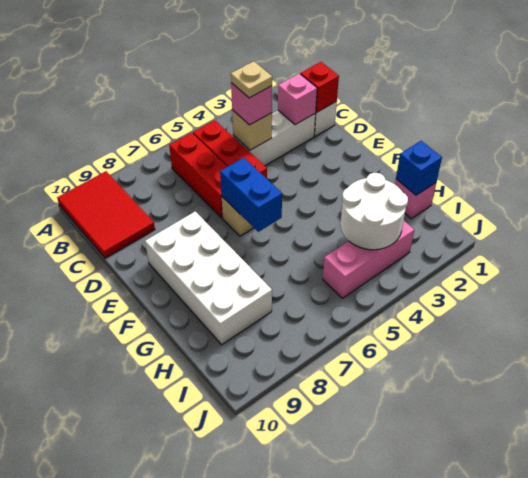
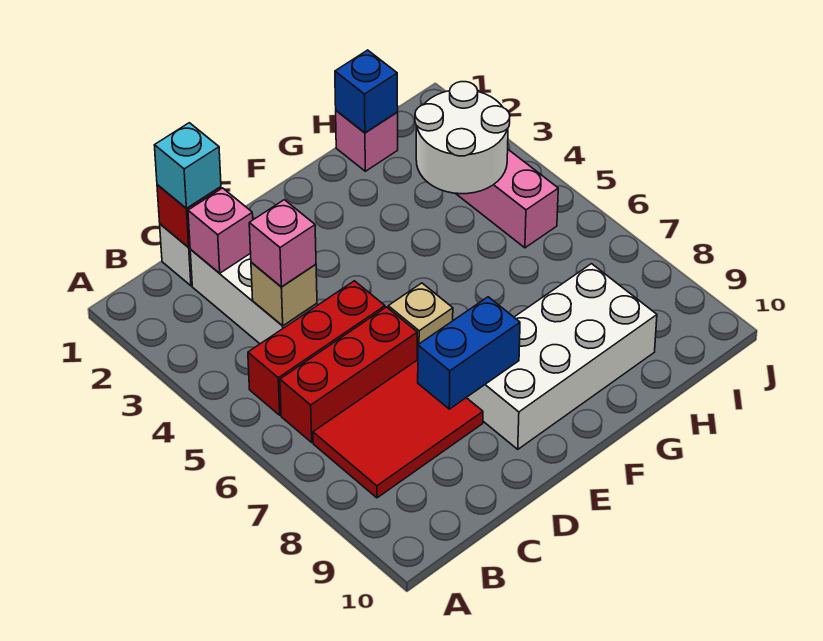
red 2x3 tile [57,171,155,258] -> red 2x3 tile moved to [313,360,483,498]
none -> cyan 1x1 brick [154,123,221,209]
tan 1x1 plate [231,61,272,98] -> none
blue 1x2 brick [220,158,282,232] -> blue 1x2 brick moved to [418,297,520,409]

